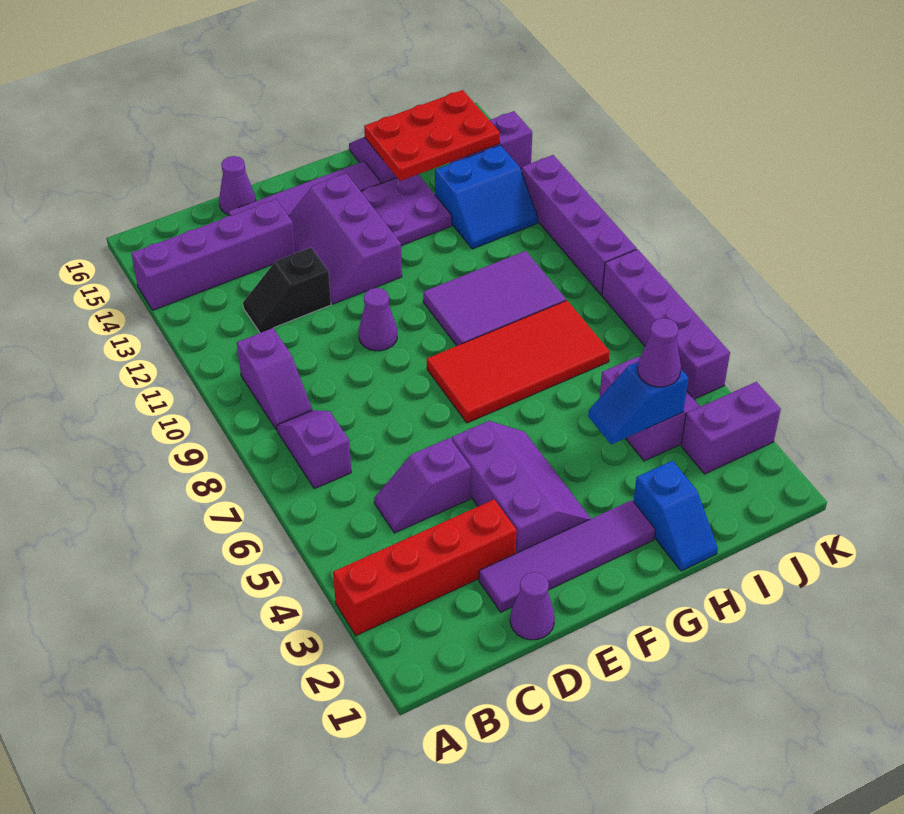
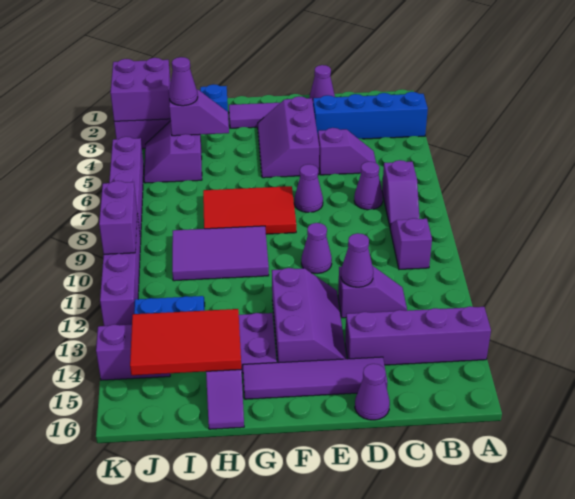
red 1x4 brick [333,499,517,636] -> blue 1x4 brick [313,92,428,139]
none -> purple 1x1 cone [354,162,383,210]
black 1x2 slope [243,248,331,333] -> purple 1x2 slope [338,265,407,318]
none -> purple 1x1 cone [341,233,373,287]
none -> purple 1x1 cone [294,164,323,212]
red 2x4 tile [427,301,610,423] -> red 2x3 tile [203,186,296,234]
blue 1x2 slope [588,361,688,444] -> purple 1x2 slope [169,90,229,136]
red 2x3 plate [364,90,500,181] -> red 2x3 tile [130,309,241,375]
none -> purple 2x2 brick [110,58,171,121]
none -> purple 1x2 brick [99,181,137,254]

